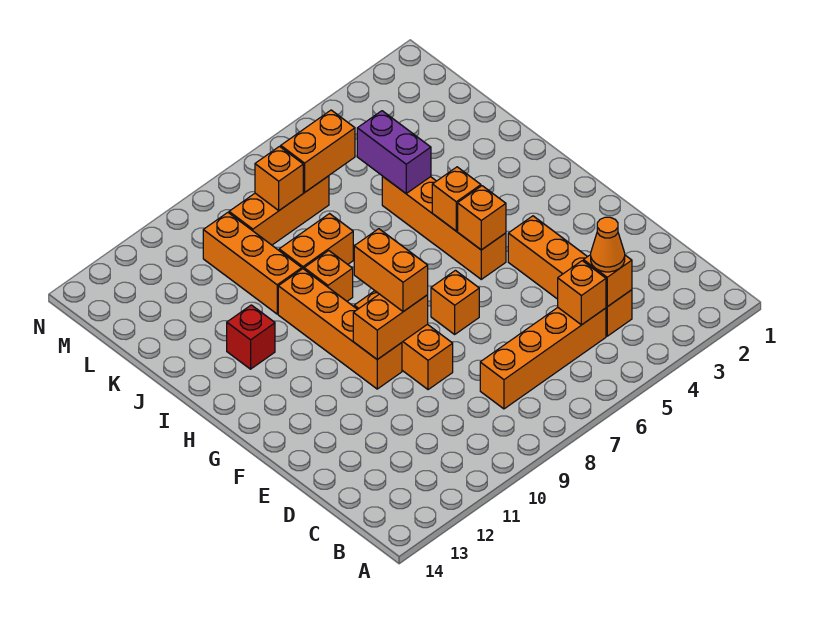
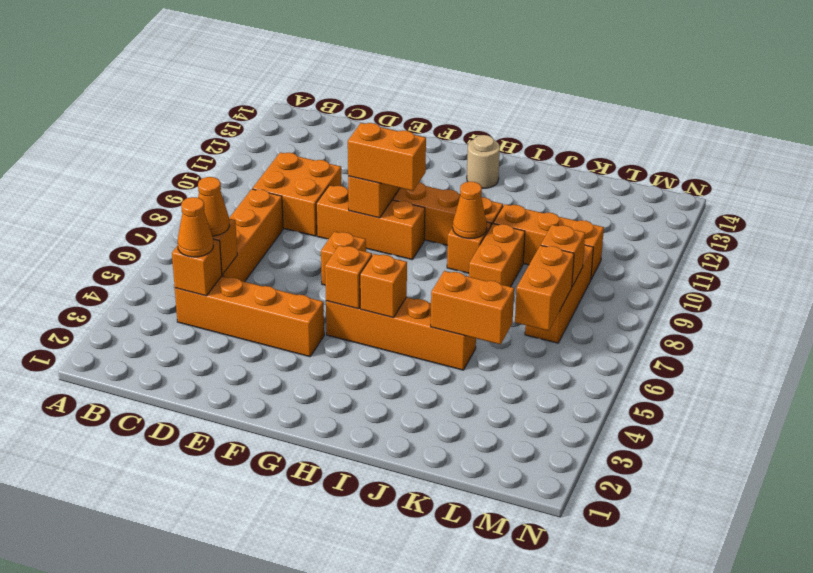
none -> orange 1x1 cone [198,177,229,236]
none -> orange 2x2 brick [252,152,341,236]
none -> tan 1x1 round brick [467,135,500,188]
none -> orange 1x1 cone [453,182,487,239]
red 1x1 brick [227,305,275,369] -> none
purple 1x2 brick [357,111,431,193] -> orange 1x2 brick [431,271,514,344]

